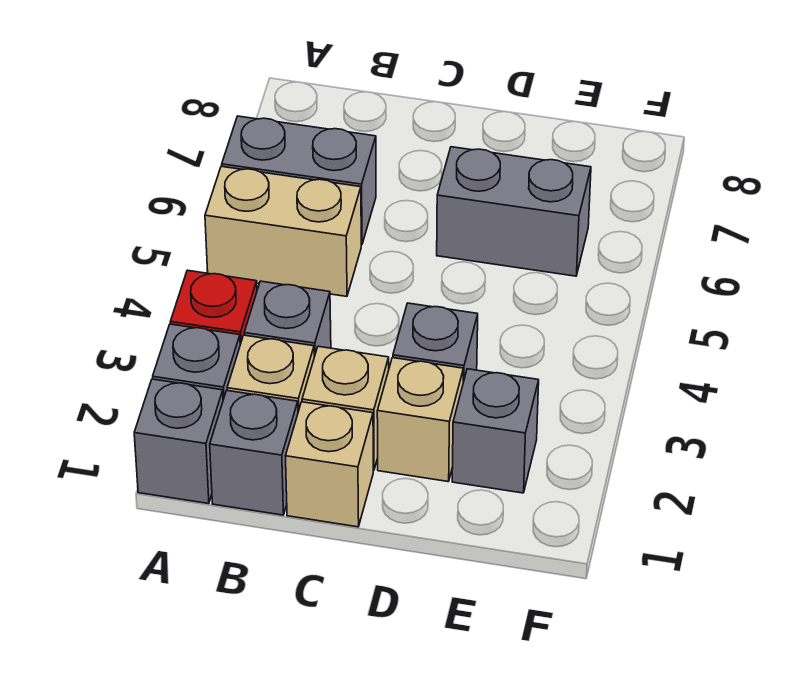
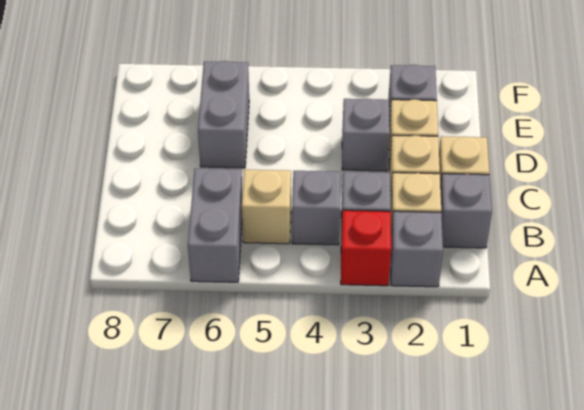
grey 1x1 brick [134,379,223,504] -> grey 1x1 brick moved to [292,171,341,245]
tan 1x2 brick [205,166,361,296] -> tan 1x1 brick [242,170,291,244]

